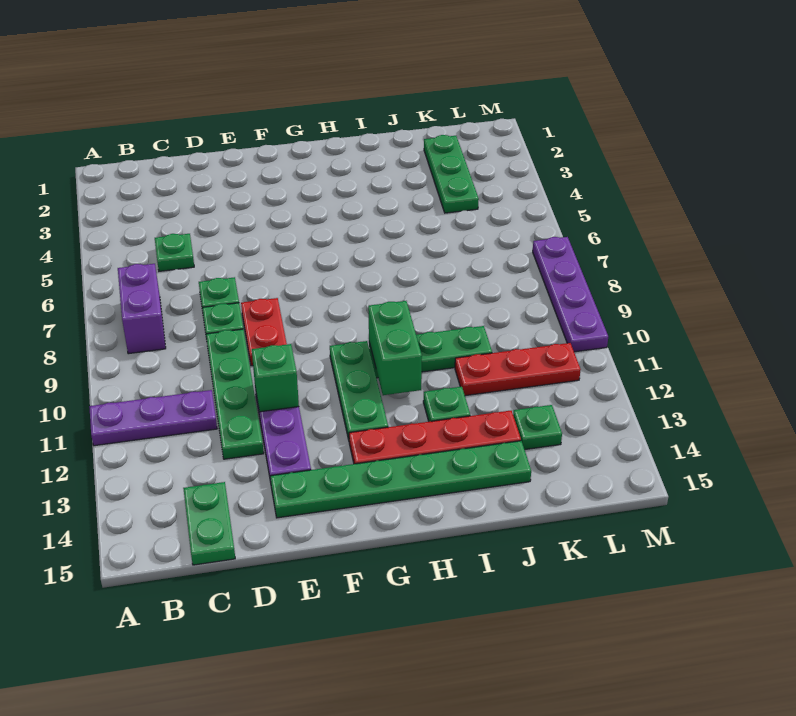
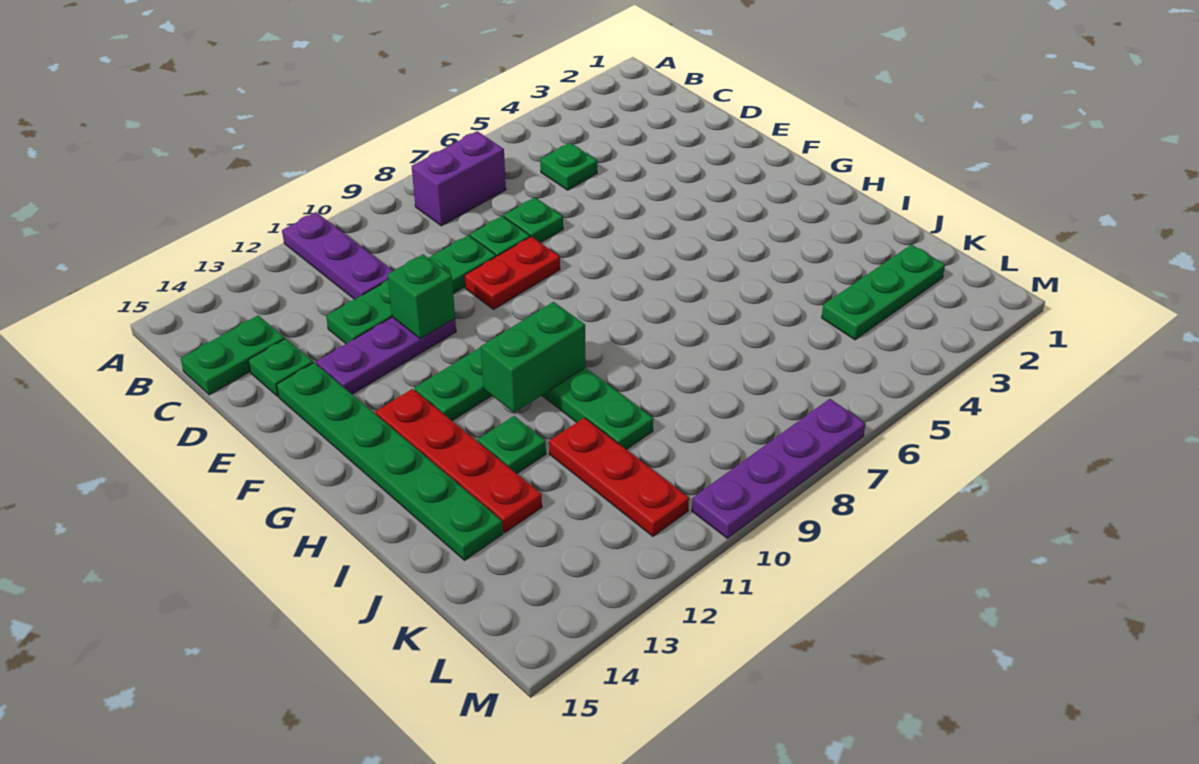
green 1x1 plate [513,405,562,450] -> green 1x1 plate moved to [248,339,313,396]

